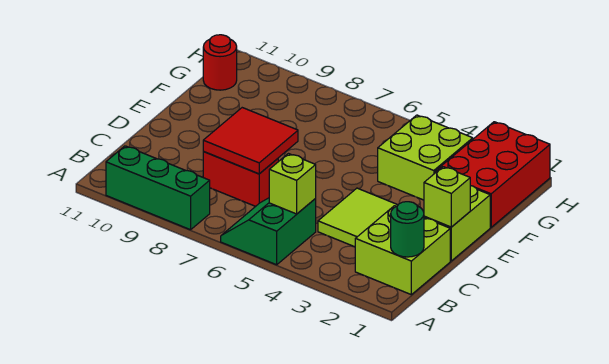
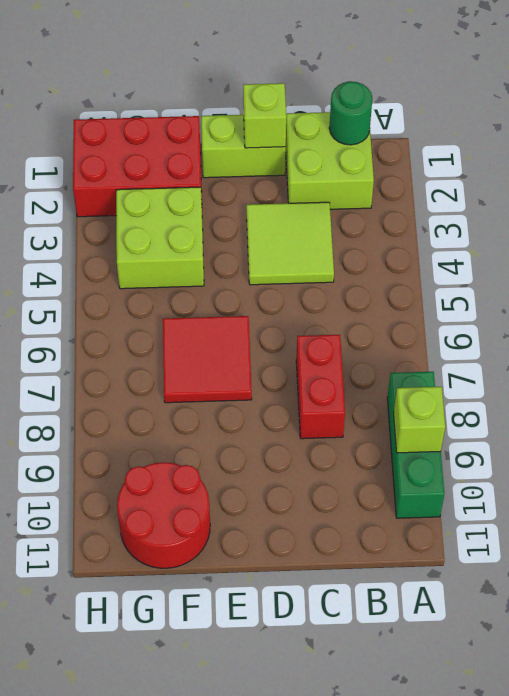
green 2x2 slope [221,198,316,265] -> none
lime 1x1 brick [269,154,316,214] -> lime 1x1 brick moved to [394,387,445,453]
red 2x2 tile [203,108,298,174] -> red 2x2 tile moved to [163,316,252,403]
red 1x1 round brick [203,35,237,90] -> red 2x2 round brick [117,462,210,568]

